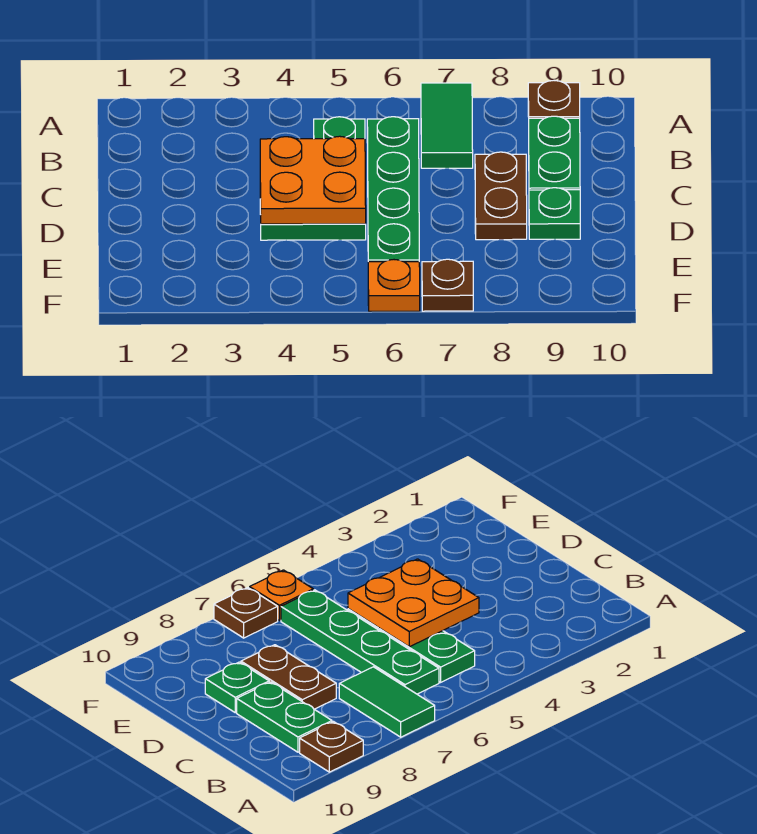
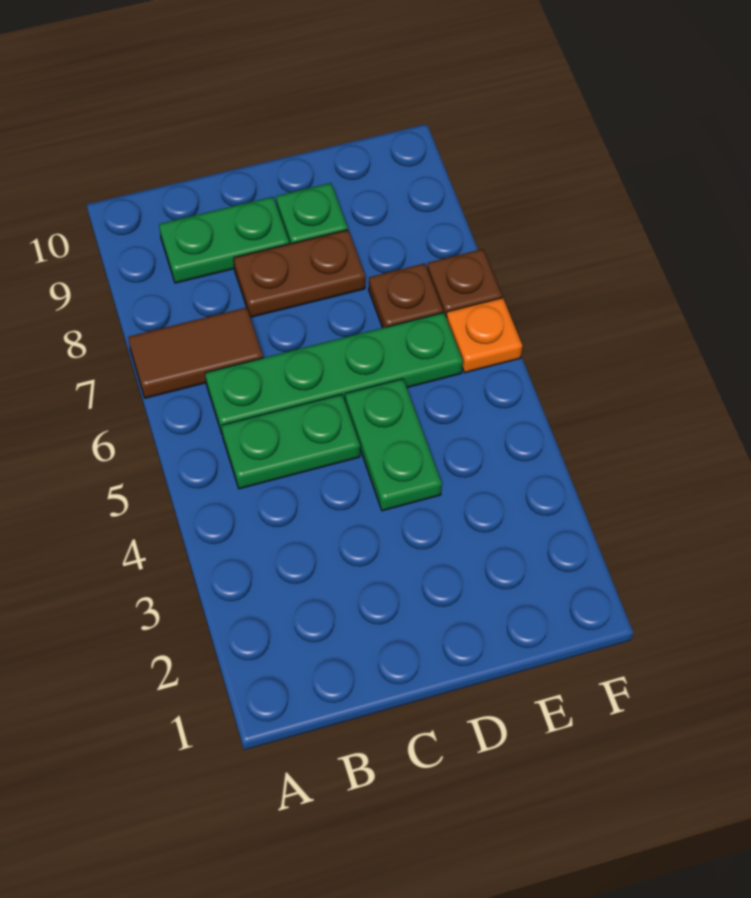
green 1x2 tile [421,83,473,168] -> brown 1x2 tile [128,307,263,398]
brown 1x1 plate [528,81,580,118] -> brown 1x1 plate moved to [369,263,443,328]
orange 2x2 plate [260,136,366,224] -> none

